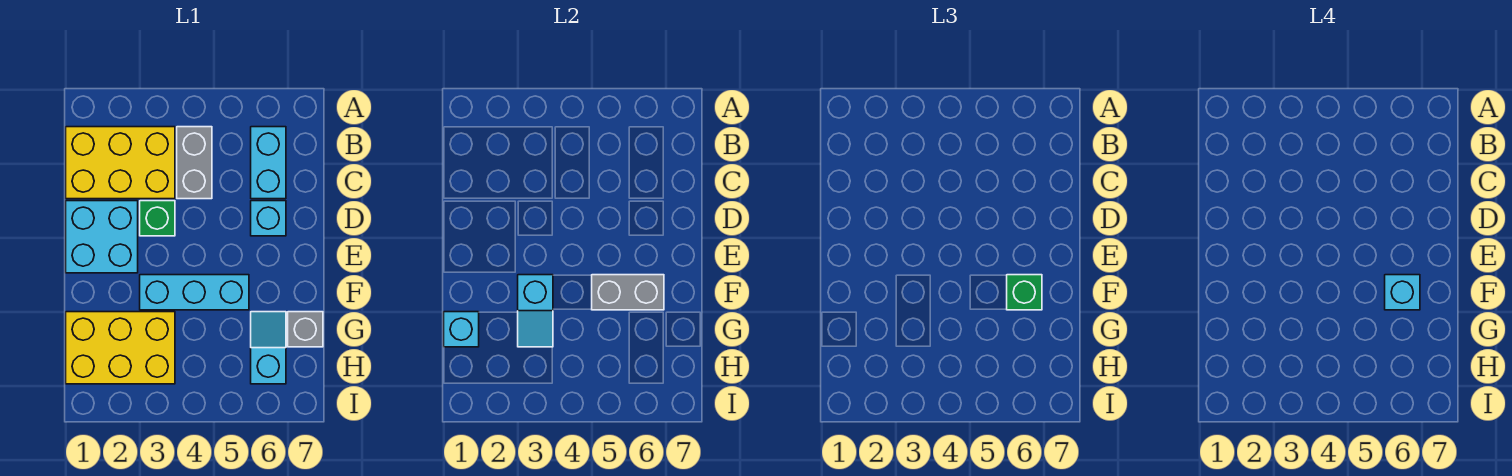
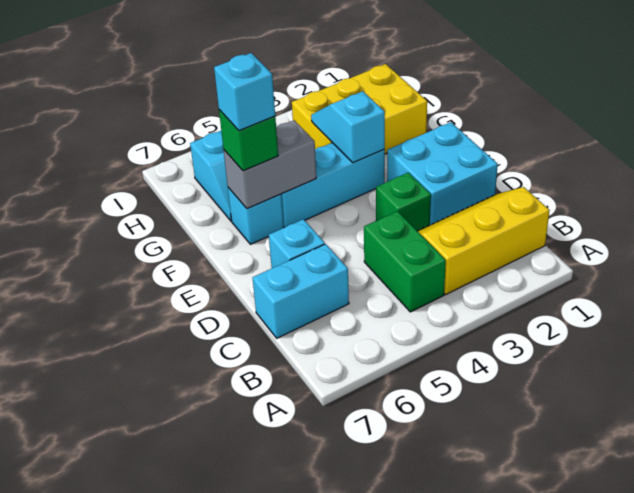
yellow 2x3 brick [66,127,175,199] -> yellow 2x3 slope [418,187,550,294]
grey 1x2 brick [177,127,212,199] -> green 1x2 brick [364,211,446,312]
cyan 1x2 brick [251,127,286,199] -> cyan 1x2 brick turned to [253,244,349,338]
cyan 1x1 brick [444,312,479,347] -> cyan 1x1 brick moved to [228,188,284,244]
grey 1x1 brick [288,312,323,347] -> none

